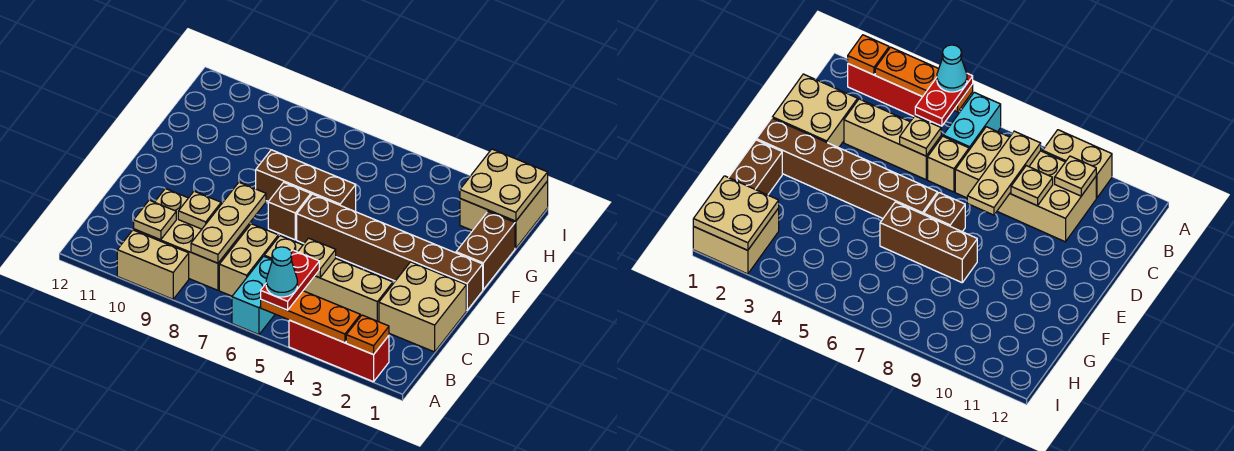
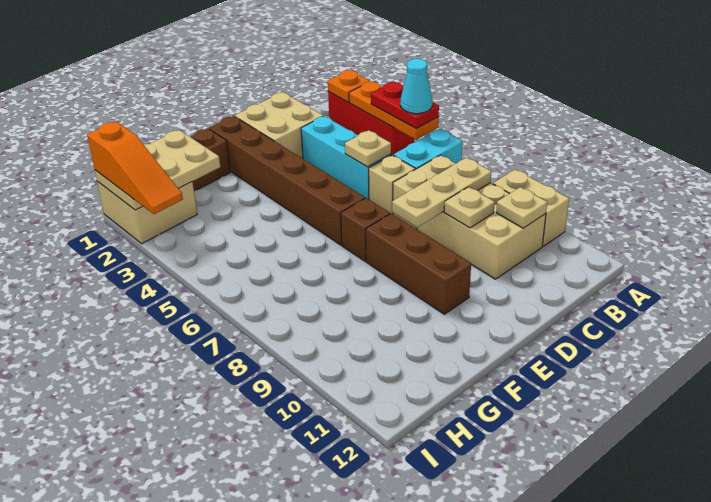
red 1x2 plate [261,250,319,310] -> red 1x2 plate turned to [371,82,439,129]
tan 1x3 brick [303,258,393,322] -> cyan 1x3 brick [301,116,391,199]
brown 1x3 brick [256,150,356,212] -> brown 1x3 brick moved to [366,214,471,314]
tan 2x2 plate [460,149,548,221] -> tan 2x3 plate [95,130,220,210]
none -> orange 1x3 slope [87,121,183,214]

